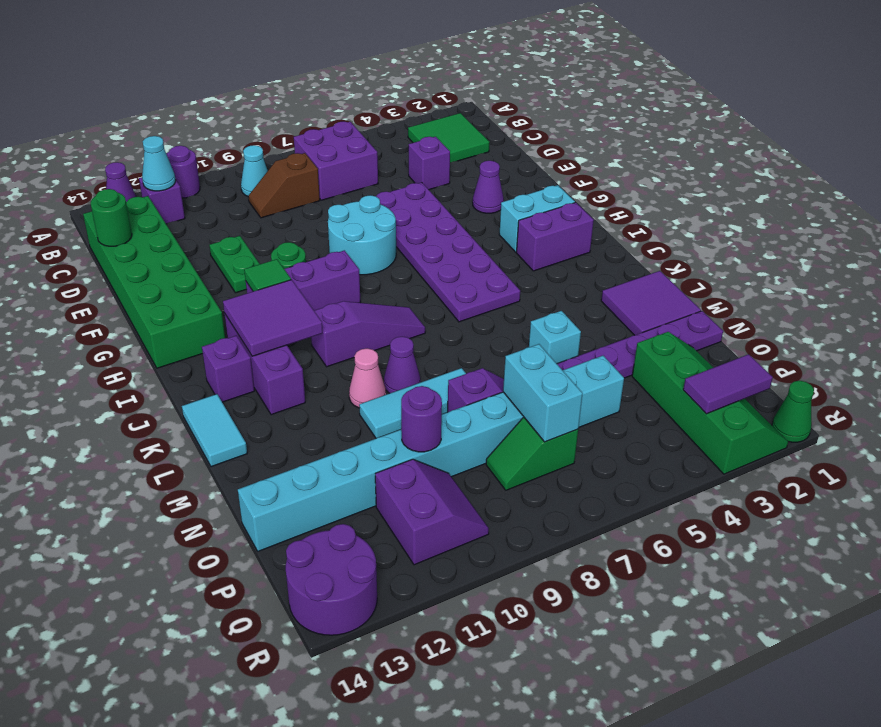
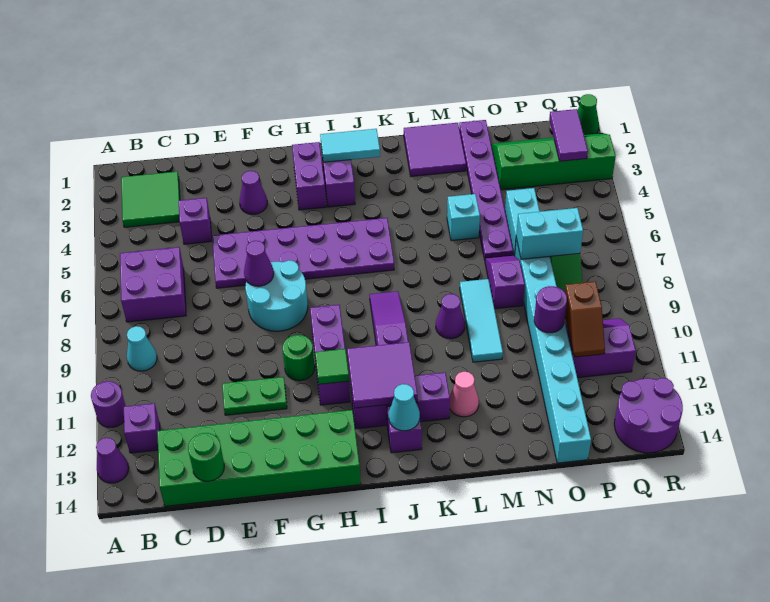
cyan 1x1 cone [142,136,176,191] -> cyan 1x1 cone moved to [389,384,420,431]
brown 1x2 slope [248,153,320,218] -> brown 1x2 slope moved to [565,282,605,357]
none -> purple 1x1 cone [244,241,274,286]
cyan 1x2 brick [499,185,575,252] -> purple 1x2 brick [292,142,326,210]
cyan 1x2 tile [182,394,247,467] -> cyan 1x2 tile moved to [320,129,380,162]
pink 1x1 cone [349,348,386,408] -> pink 1x1 cone moved to [450,372,479,417]

